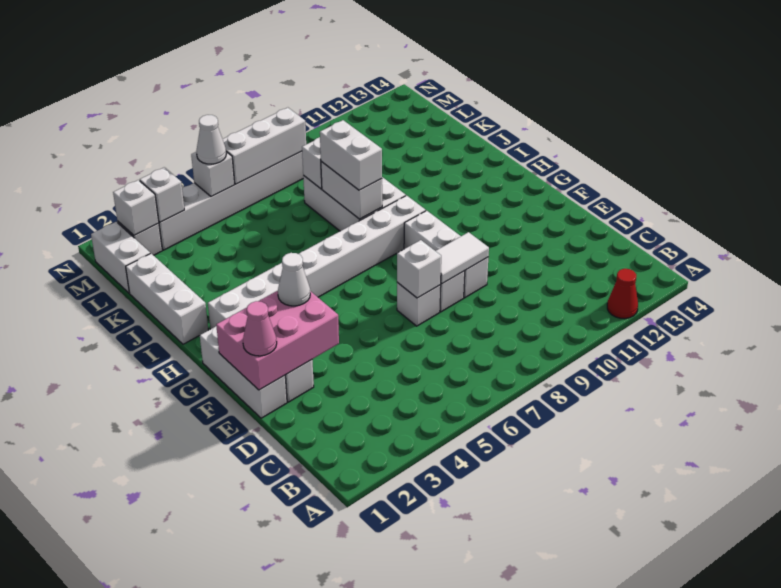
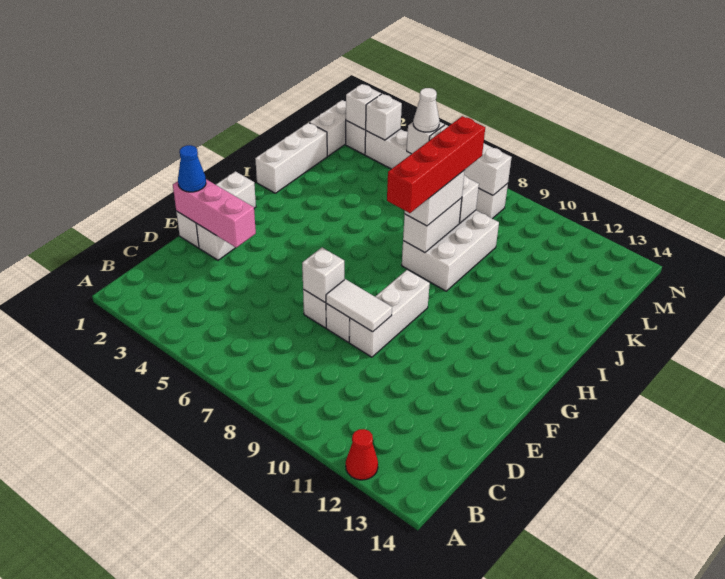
pink 2x3 brick [216,291,339,390] -> pink 1x3 brick [173,179,256,247]
pink 1x1 cone [243,301,277,356] -> blue 1x1 cone [178,145,206,192]
white 1x1 cone [278,253,310,306] -> none
white 1x8 brick [208,195,426,329] -> none
none -> red 1x4 brick [387,116,485,213]

